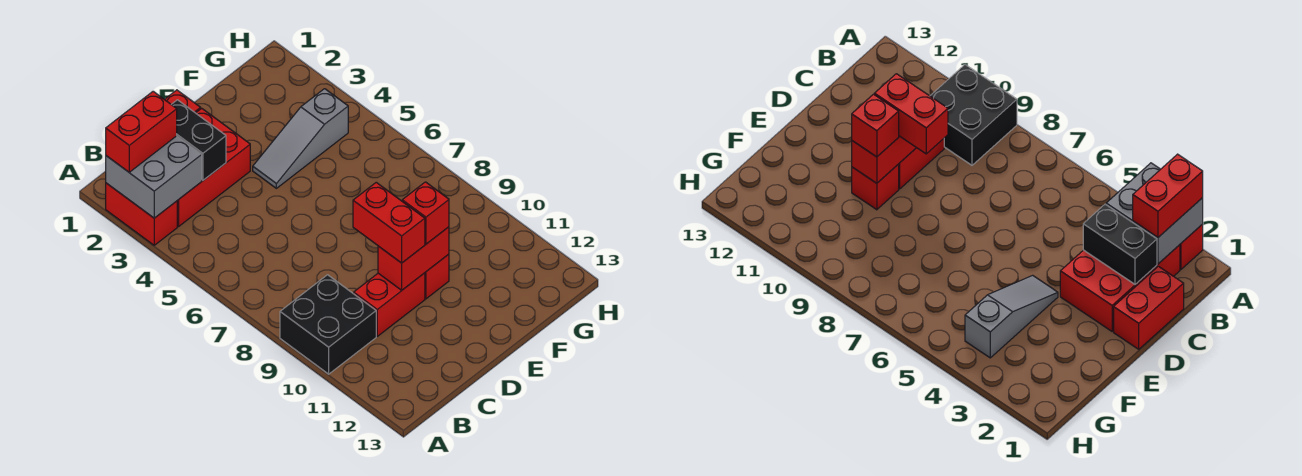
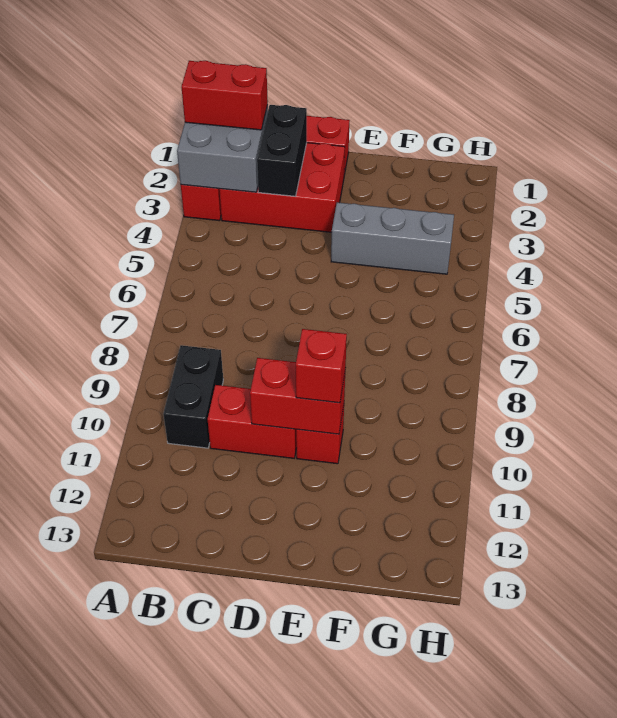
black 2x2 brick [280,275,376,374] -> black 1x2 brick [163,345,223,448]
red 1x2 brick [353,182,425,263] -> none
grey 1x3 slope [253,89,348,188] -> grey 1x3 brick [331,202,454,274]

